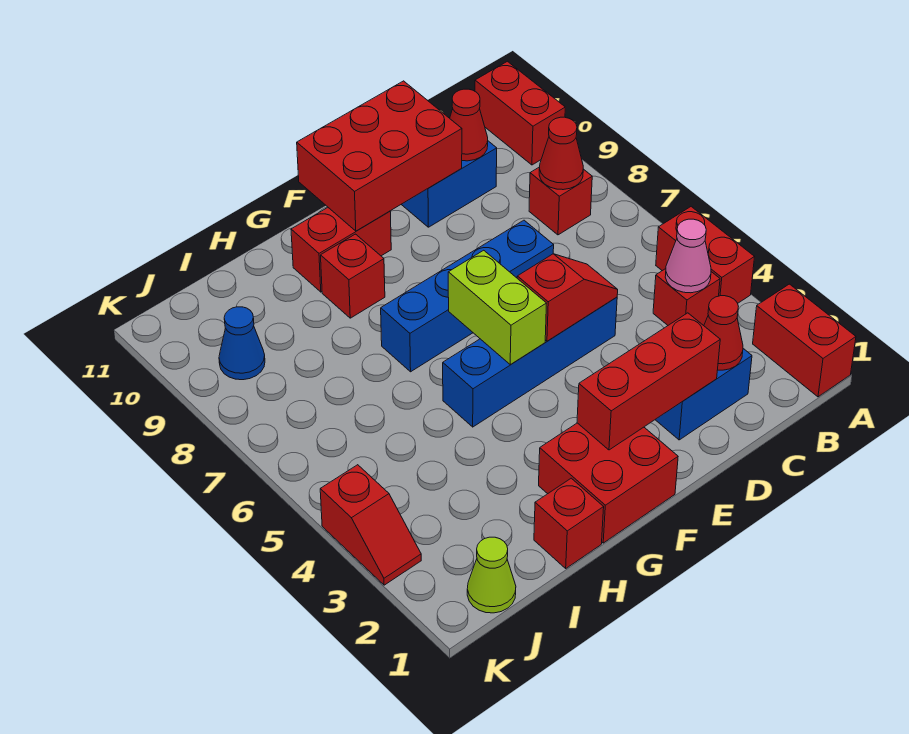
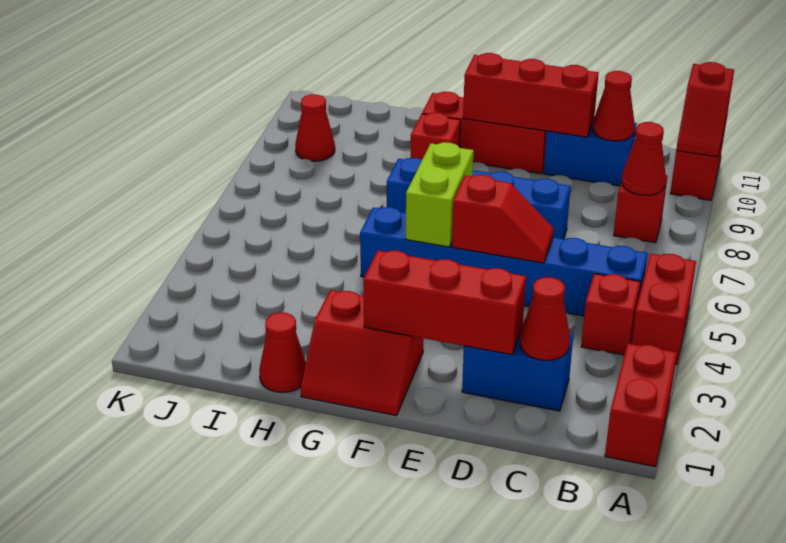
pink 1x1 cone [665,219,711,293] -> none
blue 1x4 brick [443,297,617,427] -> blue 1x6 brick [360,207,648,316]
red 2x3 brick [297,81,462,231] -> red 1x3 brick [463,53,599,137]
red 2x2 brick [539,423,678,543] -> red 2x2 slope [301,290,423,416]
red 1x2 brick [291,207,391,292] -> red 1x3 brick [422,92,547,174]
red 1x1 brick [534,478,604,568] -> red 1x1 cone [259,313,306,392]
lime 1x1 cone [467,537,516,613] -> none
blue 1x1 cone [219,307,265,380] -> red 1x1 cone [295,94,335,161]
red 1x2 slope [320,465,421,585] -> red 1x2 slope moved to [676,62,734,157]

